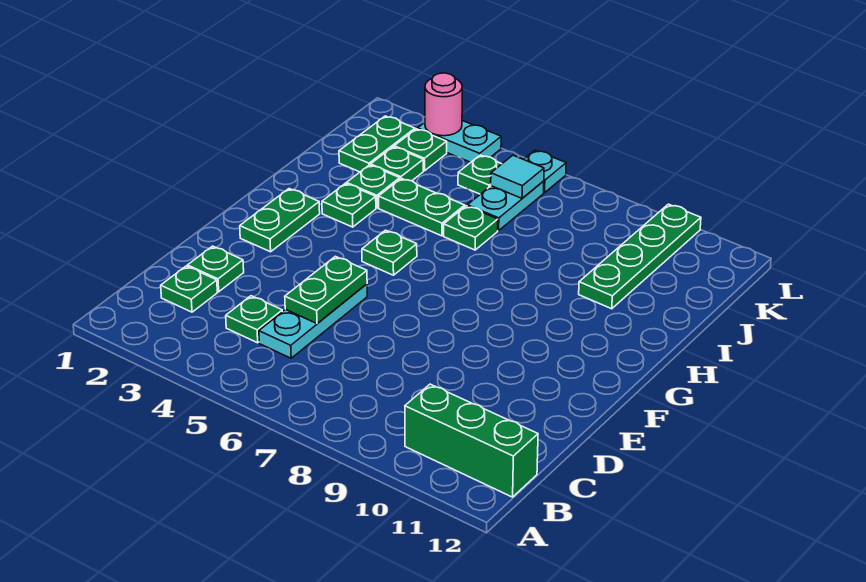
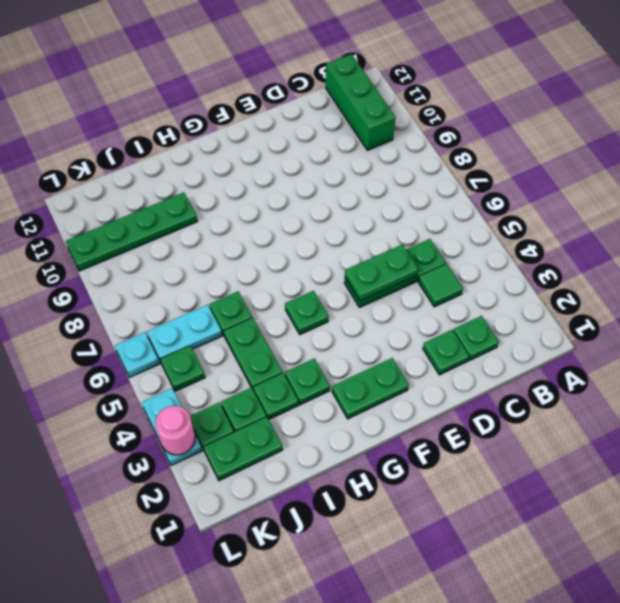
green 1x1 plate [226,296,282,343] -> green 1x1 tile [418,264,463,307]
cyan 1x3 plate [259,284,367,358] -> green 1x3 plate [344,239,446,307]
cyan 1x1 tile [491,155,544,198] -> none

